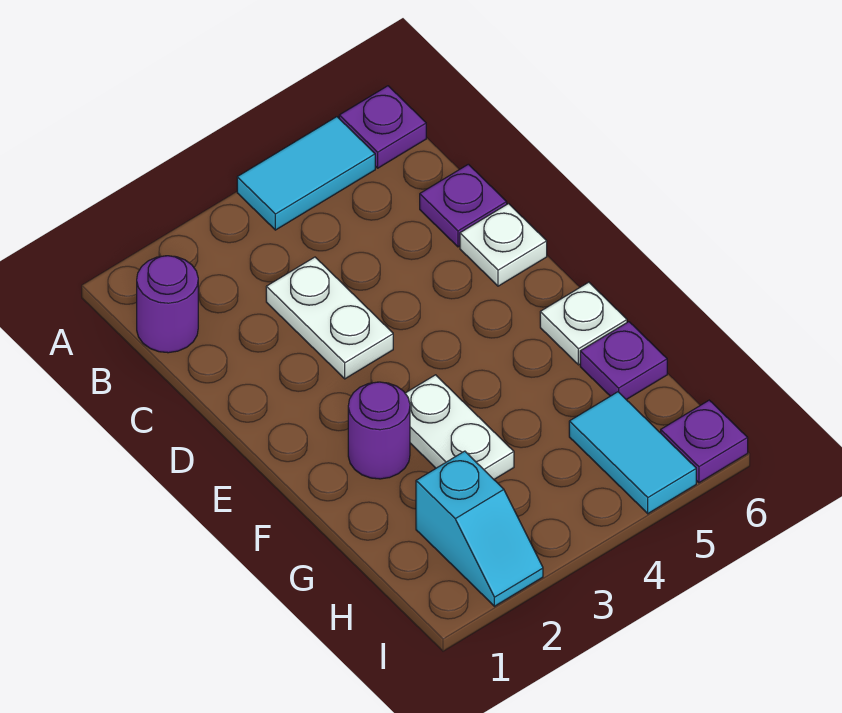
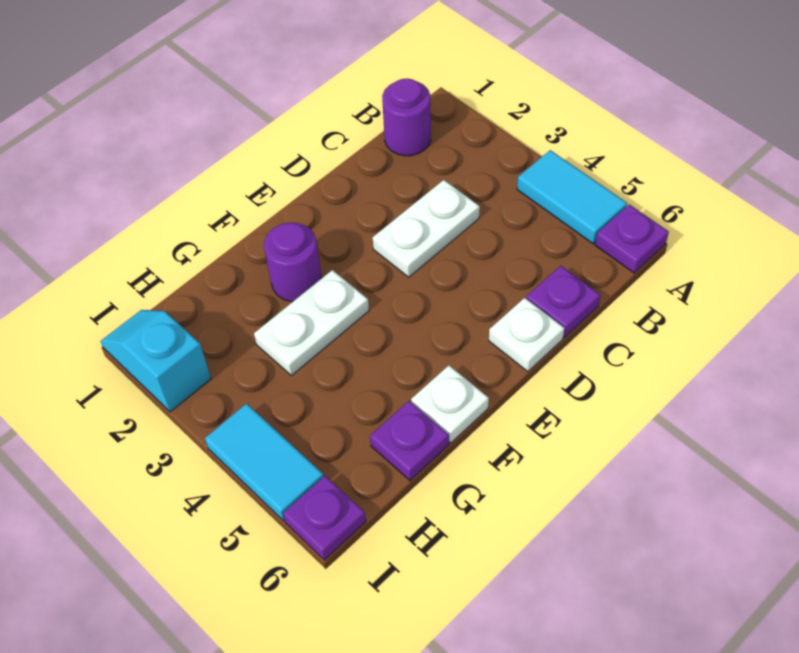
cyan 1x2 slope [416,451,543,606] -> cyan 1x2 slope turned to [100,310,211,412]
cyan 1x2 tile [569,392,696,514] -> cyan 1x2 tile turned to [205,404,324,521]

